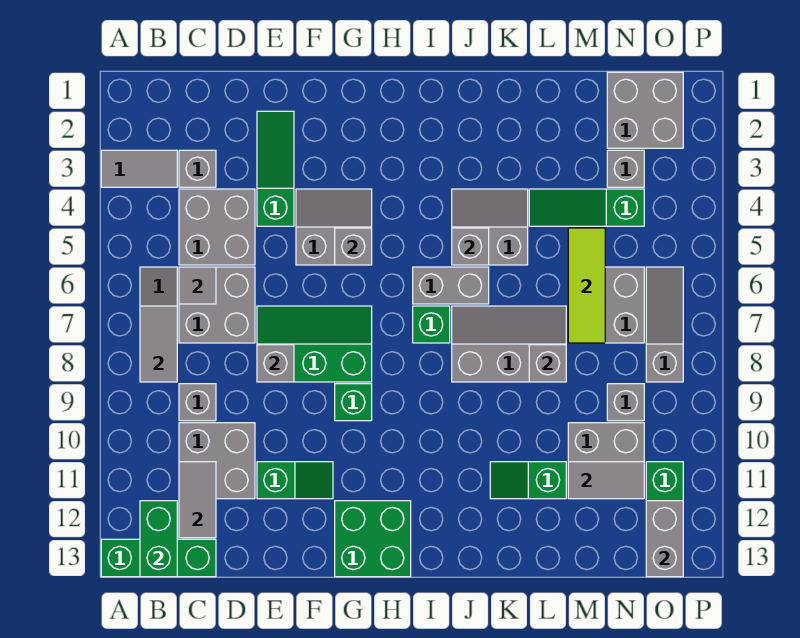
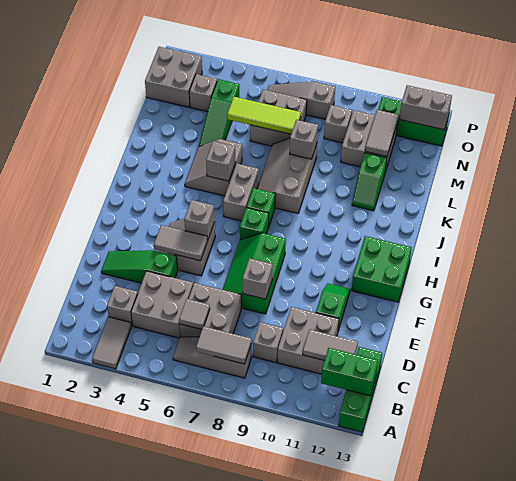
none -> grey 1x2 tile [154,225,208,261]
green 1x1 brick [335,384,372,421] -> green 1x1 brick moved to [240,208,269,240]

